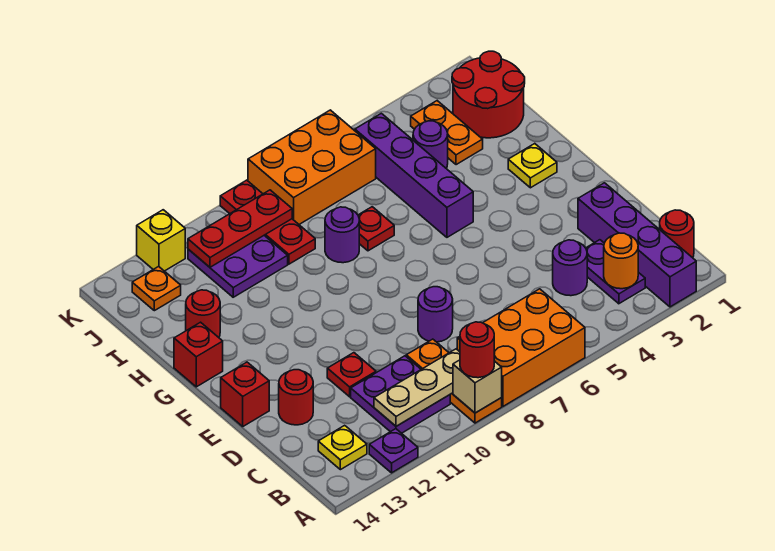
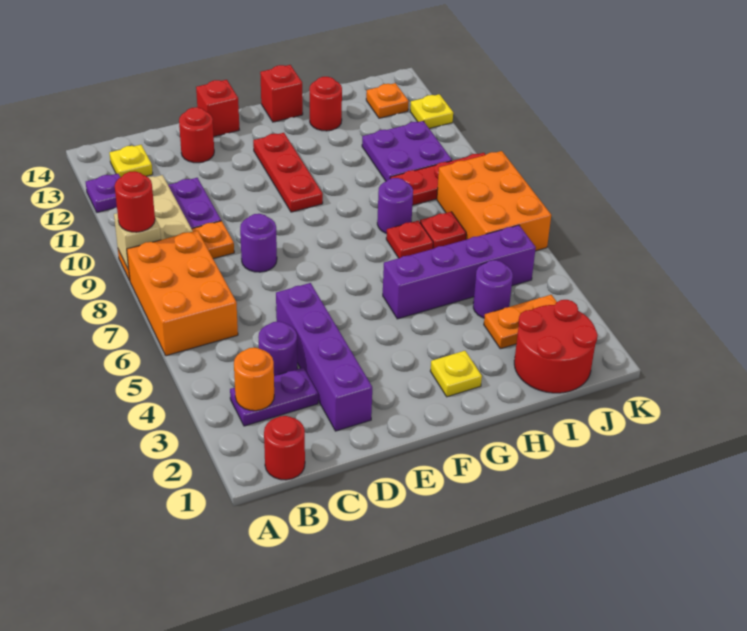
purple 1x4 brick [578,183,696,307] -> purple 1x4 brick turned to [276,283,372,431]
red 1x1 plate [327,353,376,397] -> red 1x1 plate moved to [420,212,466,249]
red 1x3 plate [188,190,292,267] -> red 1x3 plate moved to [253,133,323,212]
yellow 1x1 brick [137,210,185,271] -> yellow 1x1 plate [410,94,453,129]

